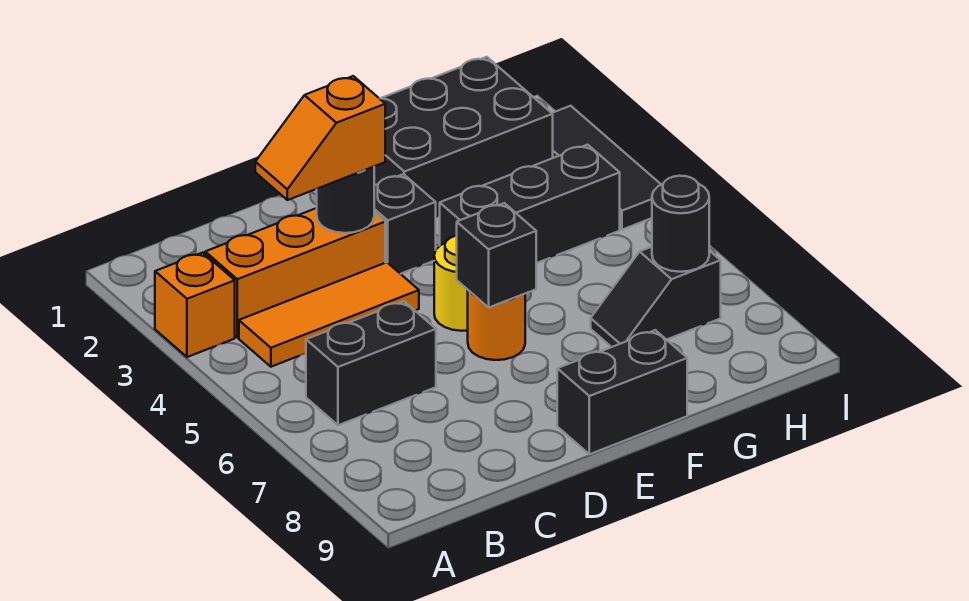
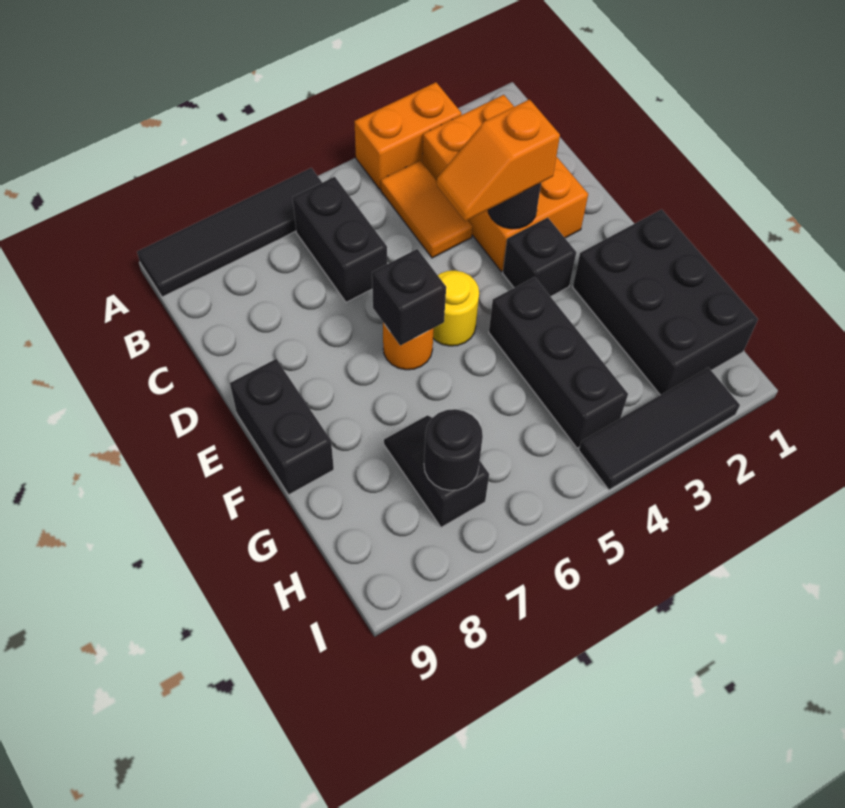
orange 1x1 brick [155,253,235,357] -> orange 1x2 brick [354,82,462,189]
none -> black 1x4 tile [137,168,322,297]
orange 1x3 brick [205,208,385,337] -> orange 2x3 brick [422,95,588,272]
orange 1x3 tile [239,262,419,367] -> orange 1x2 tile [381,160,473,258]
orange 1x2 slope [255,76,385,200] -> orange 1x2 slope turned to [437,99,560,221]

